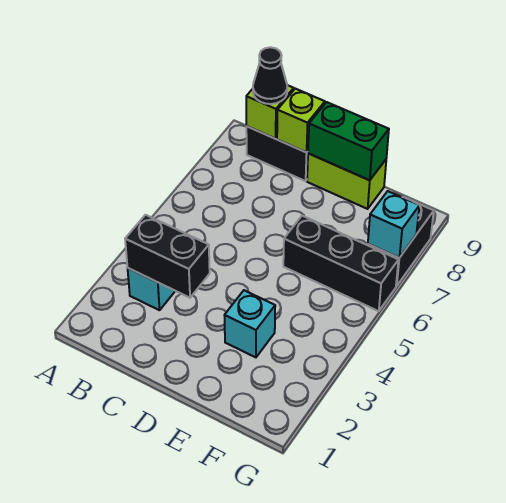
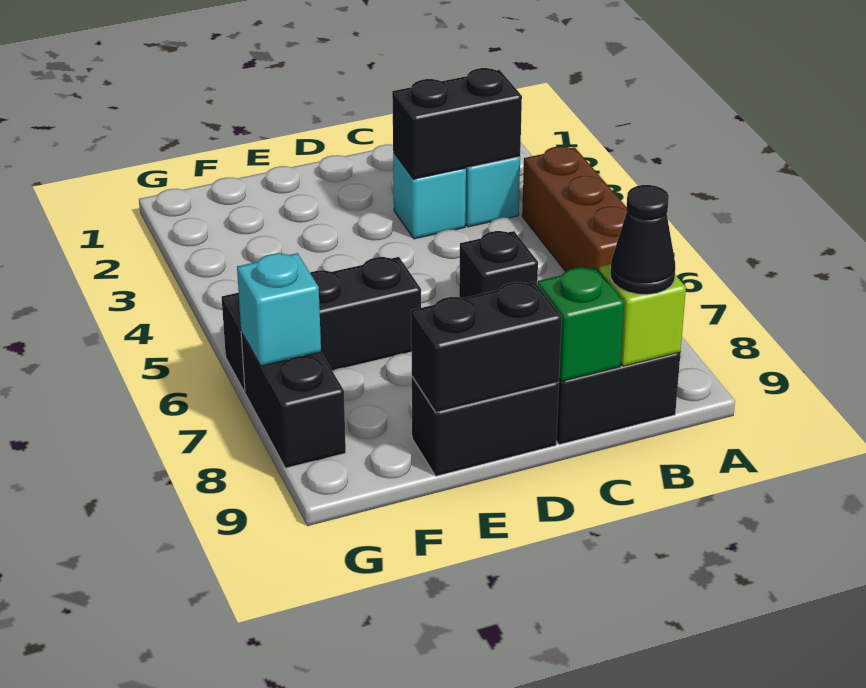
none -> brown 1x3 brick [522,146,627,271]
none -> black 1x1 brick [459,231,538,298]
lime 1x1 brick [277,89,325,152] -> green 1x1 brick [538,267,624,381]
lime 1x2 brick [307,153,386,209] -> black 1x2 brick [412,377,559,476]
green 1x2 brick [308,102,389,180] -> black 1x2 brick [411,282,562,412]
cyan 1x1 brick [224,290,275,357] -> cyan 1x1 brick moved to [393,153,466,239]

